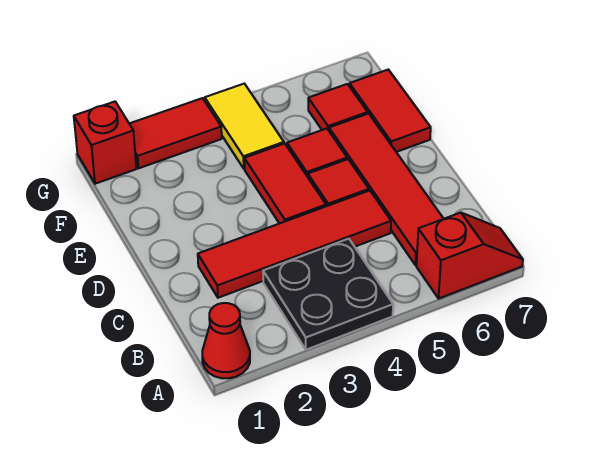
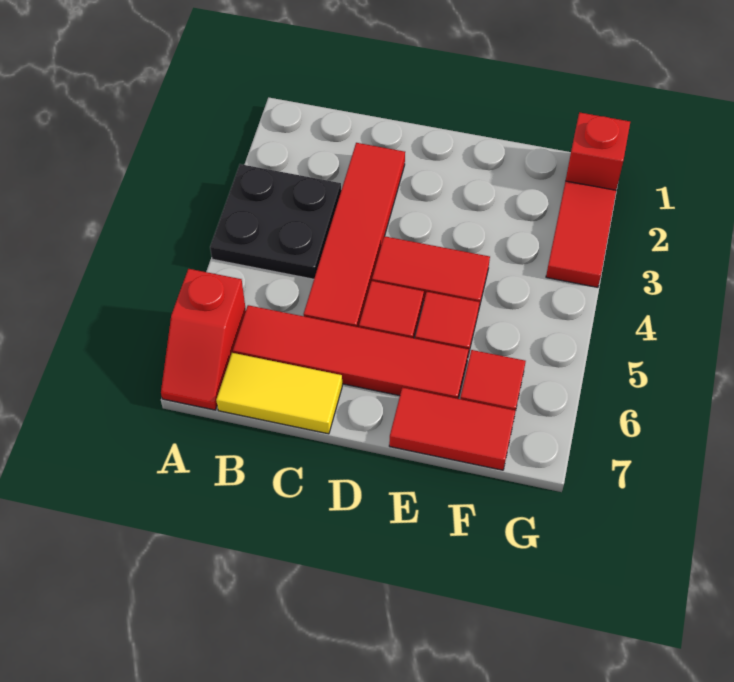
red 1x1 cone [202,303,250,378] -> none
yellow 1x2 tile [205,84,284,169] -> yellow 1x2 tile moved to [216,353,342,434]

